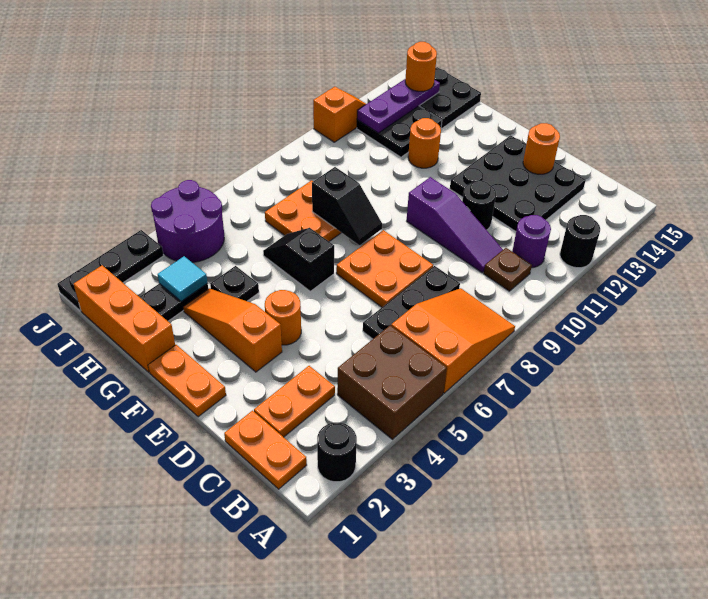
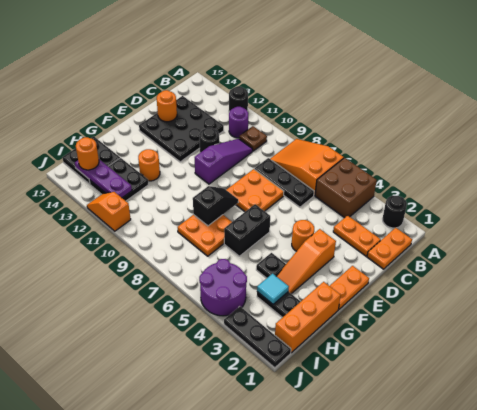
black 1x2 slope [263,228,334,291] -> black 1x2 brick [224,204,270,256]

